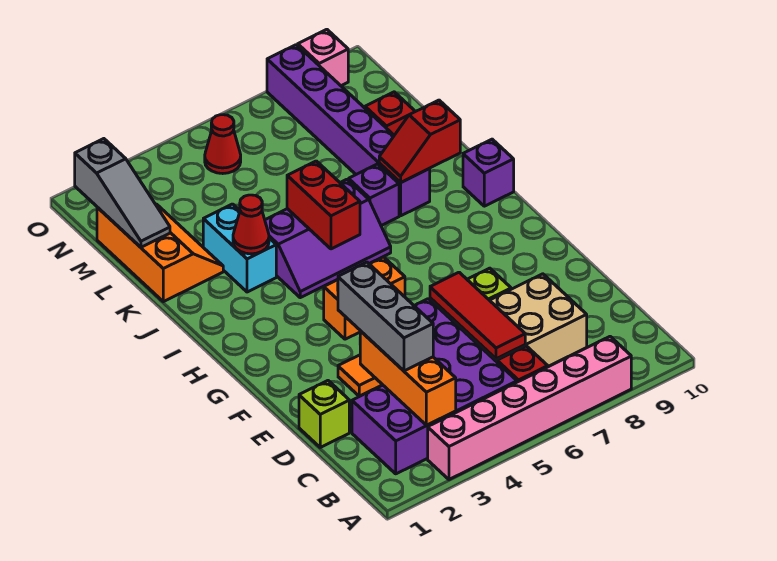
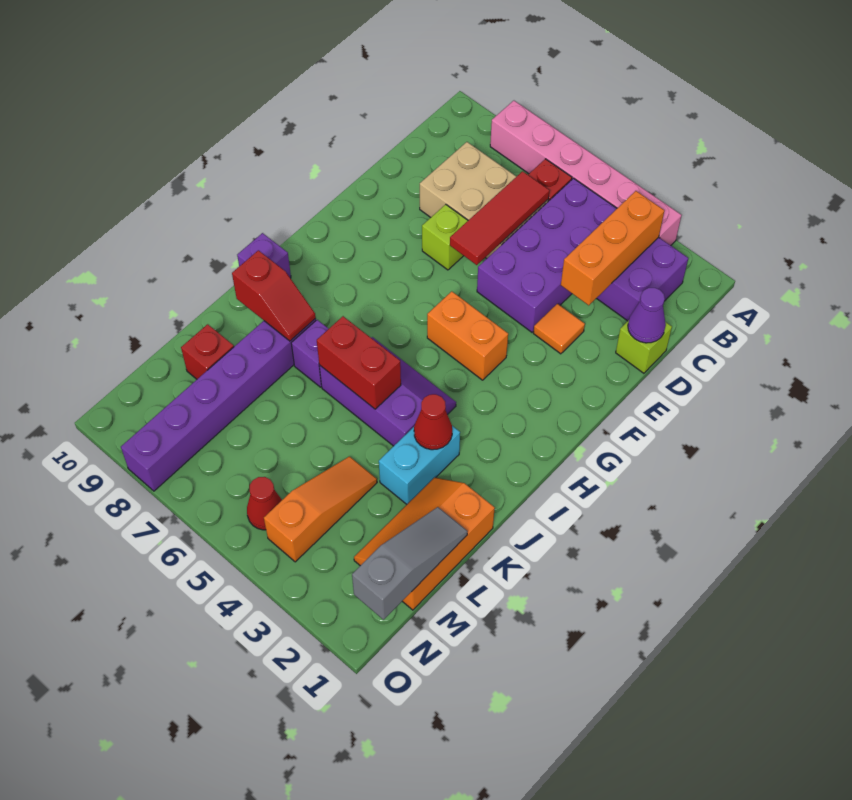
grey 1x3 brick [338,262,433,371] -> none
none -> purple 1x1 cone [628,288,666,343]
red 1x2 brick [287,161,360,249] -> red 1x2 brick turned to [317,316,401,409]
none -> orange 1x3 slope [264,457,377,562]
pink 1x1 brick [298,29,348,86] -> none

